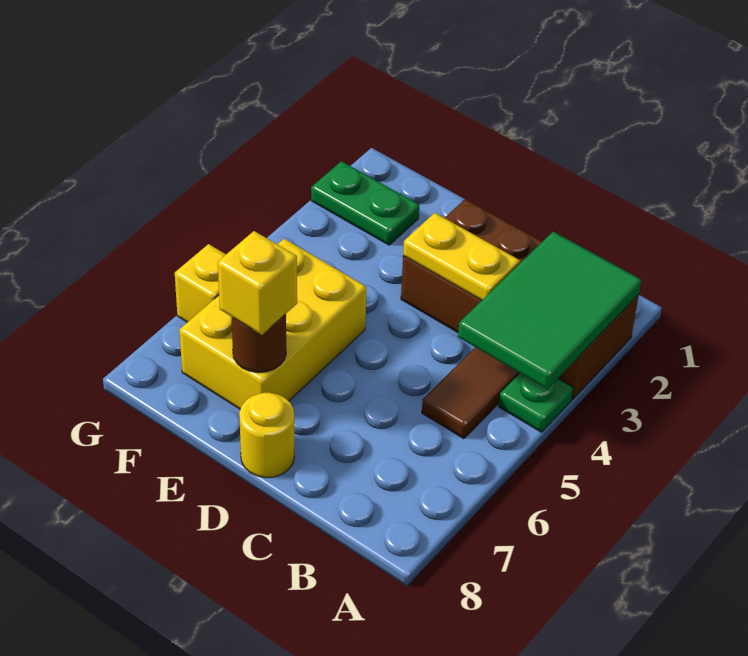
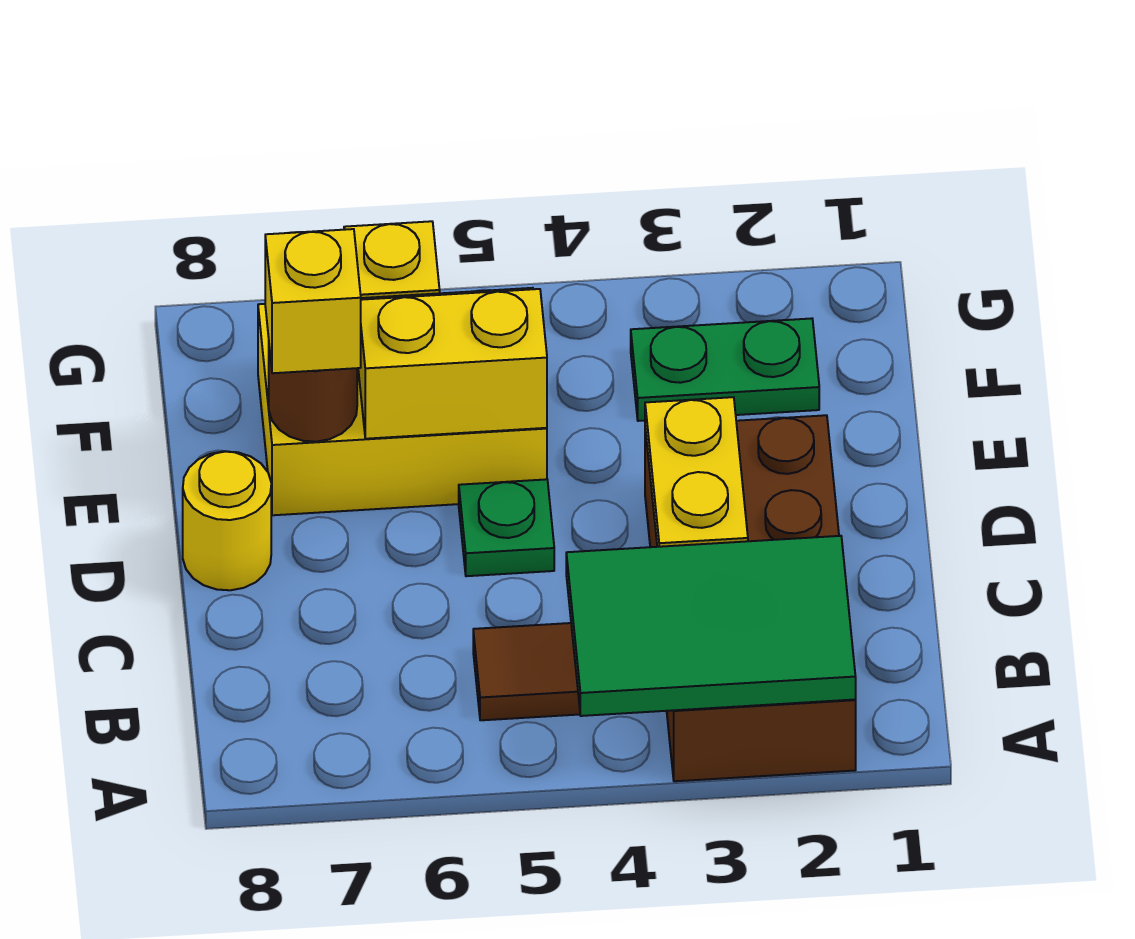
green 1x1 plate [499,373,573,432] -> green 1x1 plate moved to [459,479,554,576]
none -> yellow 1x2 brick [358,289,547,439]
green 1x2 plate [311,161,419,245] -> green 1x2 plate turned to [631,318,819,421]

